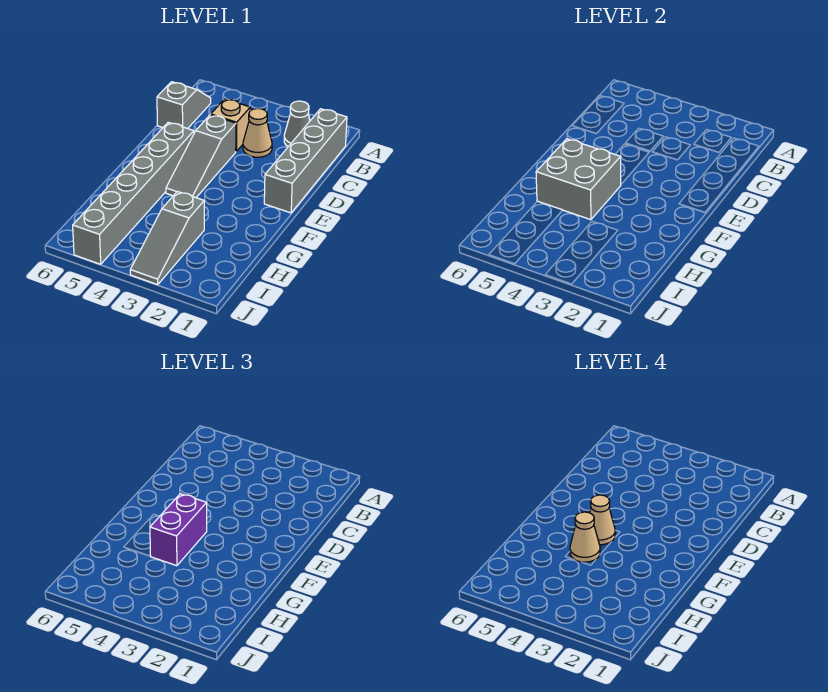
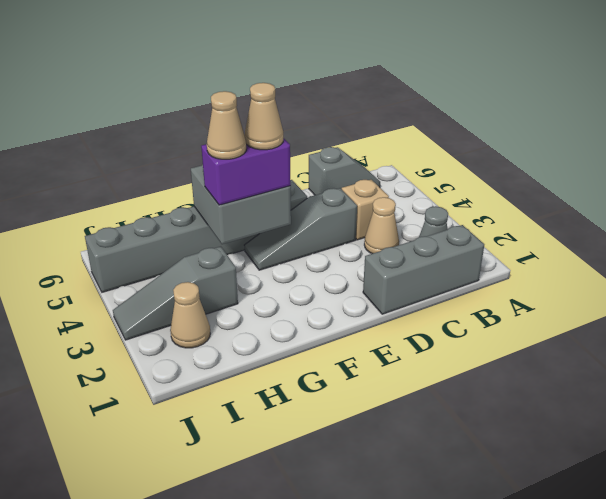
grey 1x4 brick [264,109,347,213] -> grey 1x3 brick [363,225,484,314]
none -> tan 1x1 cone [170,282,210,348]

